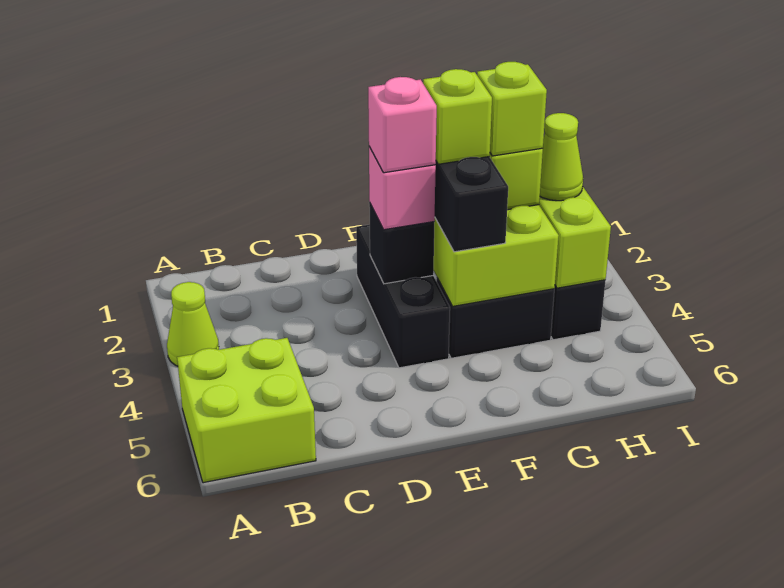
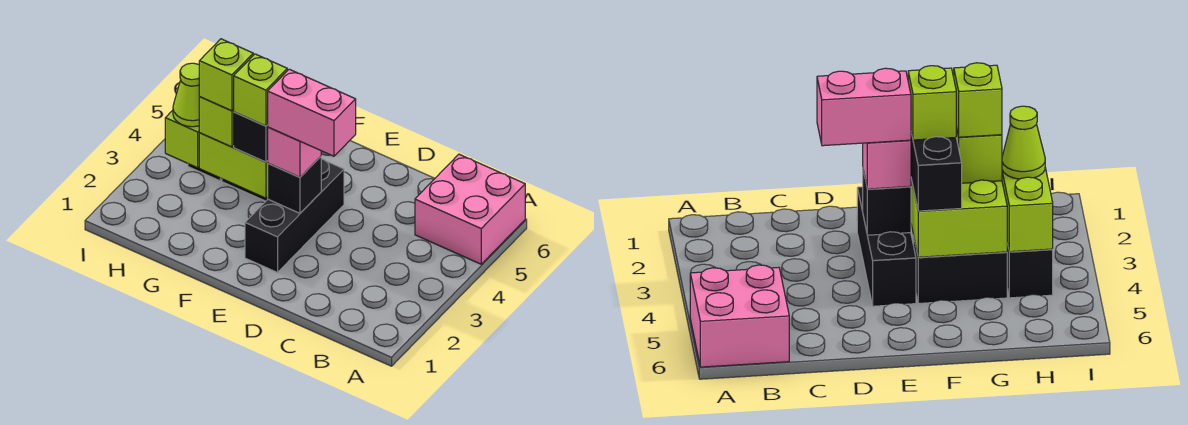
lime 1x1 cone [167,282,219,366] -> none
lime 2x2 brick [177,338,316,483] -> pink 2x2 brick [415,154,525,264]
pink 1x1 brick [368,77,437,173] -> pink 1x2 brick [268,69,356,156]

